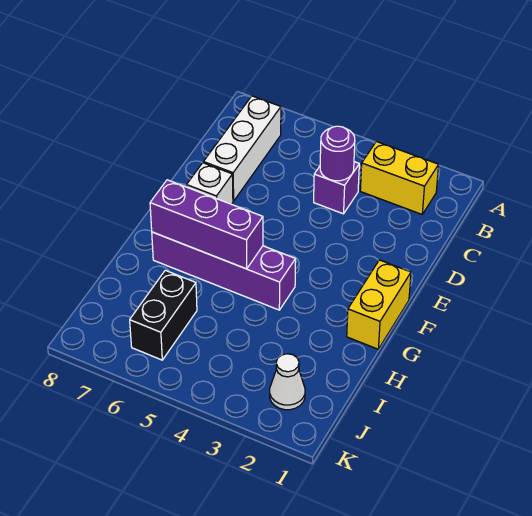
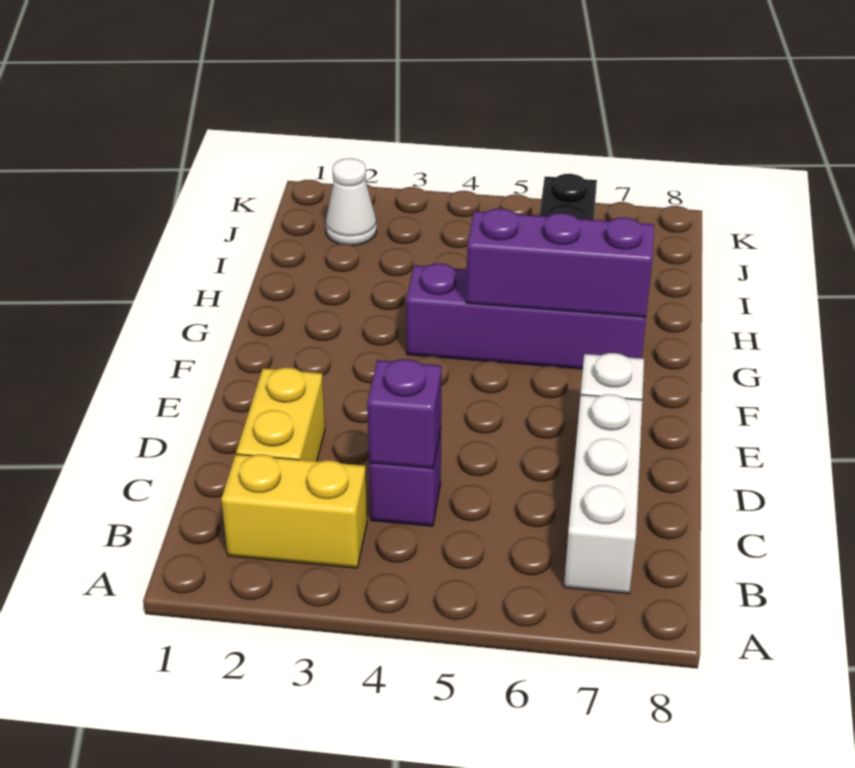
purple 1x1 round brick [320,126,355,181] -> purple 1x1 brick [367,359,442,469]
yellow 1x2 brick [347,260,411,349] -> yellow 1x2 brick moved to [236,368,325,461]

